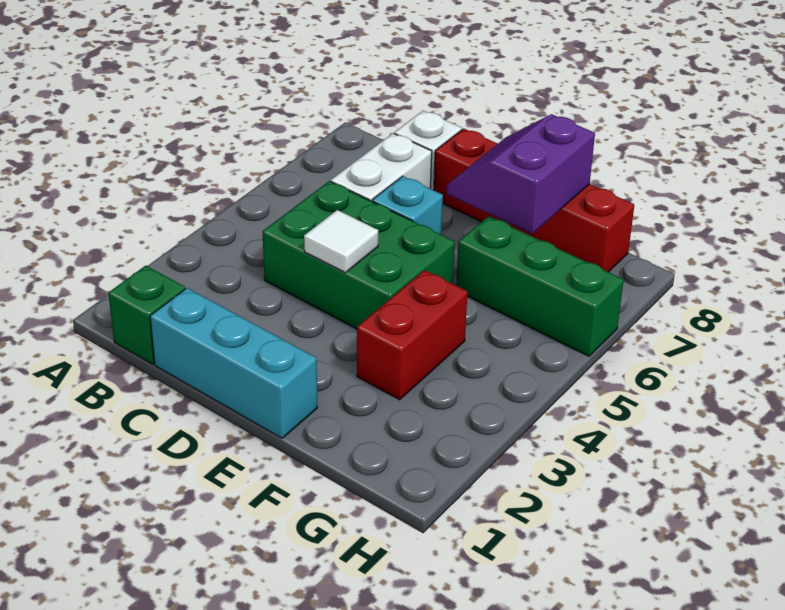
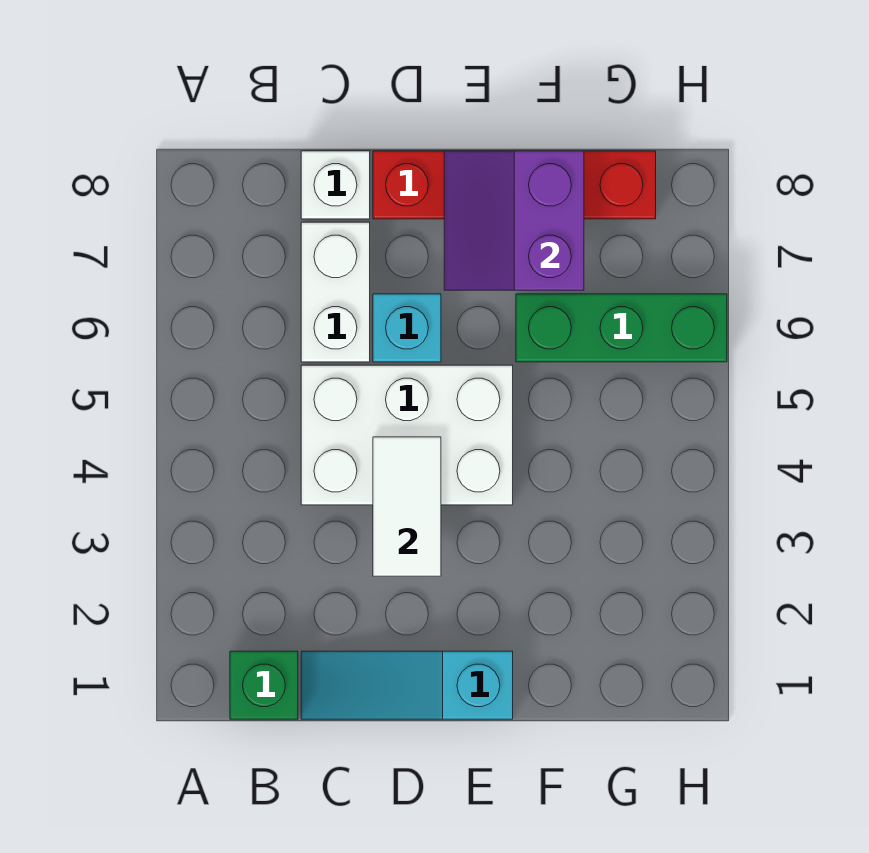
cyan 1x3 brick [150,288,317,438] -> cyan 1x3 slope [301,651,513,719]
green 2x3 brick [262,181,455,329] -> white 2x3 brick [301,365,513,505]
white 1x1 tile [304,210,378,273] -> white 1x2 tile [373,437,441,576]
red 1x2 brick [357,270,467,400] -> none

